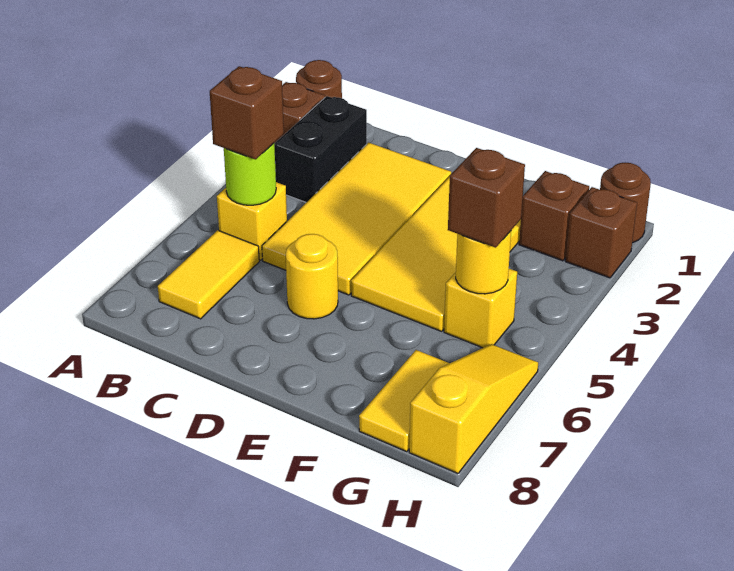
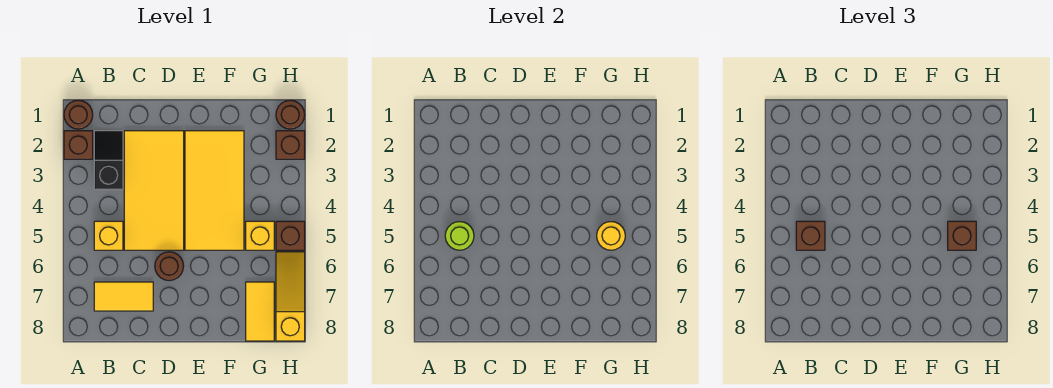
black 1x2 brick [274,96,367,202] -> black 1x2 slope [94,131,123,190]
yellow 1x2 tile [158,230,259,319] -> yellow 1x2 tile turned to [94,282,153,311]
yellow 1x1 round brick [286,234,338,319] -> brown 1x1 round brick [155,252,184,281]
brown 1x1 brick [519,171,589,261] -> brown 1x1 brick moved to [276,221,305,250]

